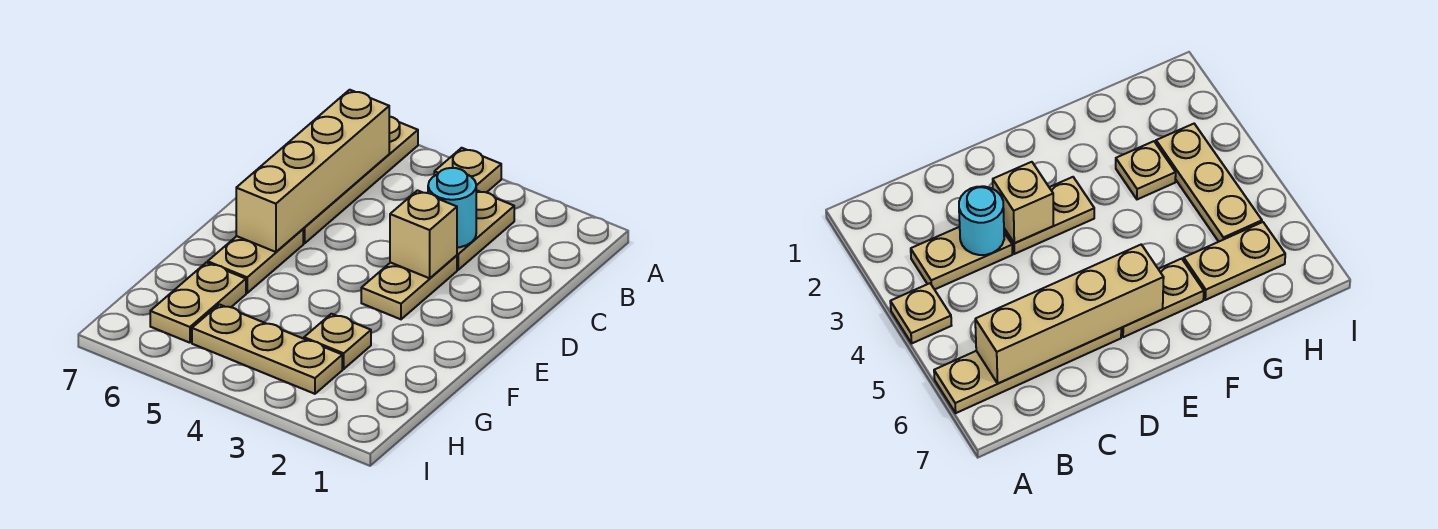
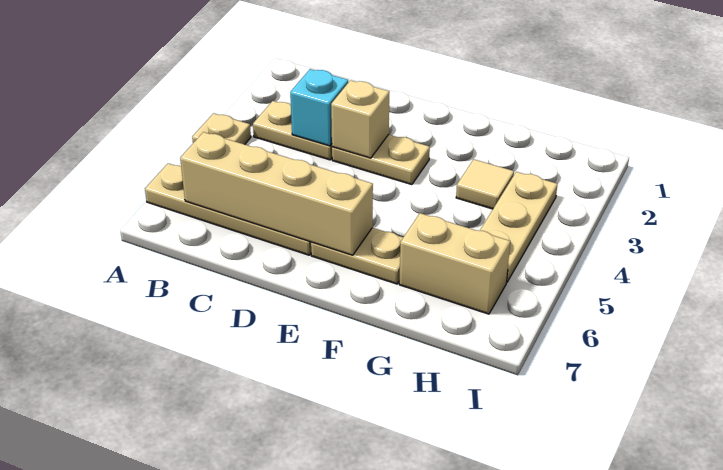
cyan 1x1 round brick [428,168,476,248] -> cyan 1x1 brick [290,69,348,146]
tan 1x1 plate [304,314,371,369] -> tan 1x1 tile [456,159,514,209]
tan 1x2 plate [150,263,246,343] -> tan 1x2 brick [399,213,510,314]

